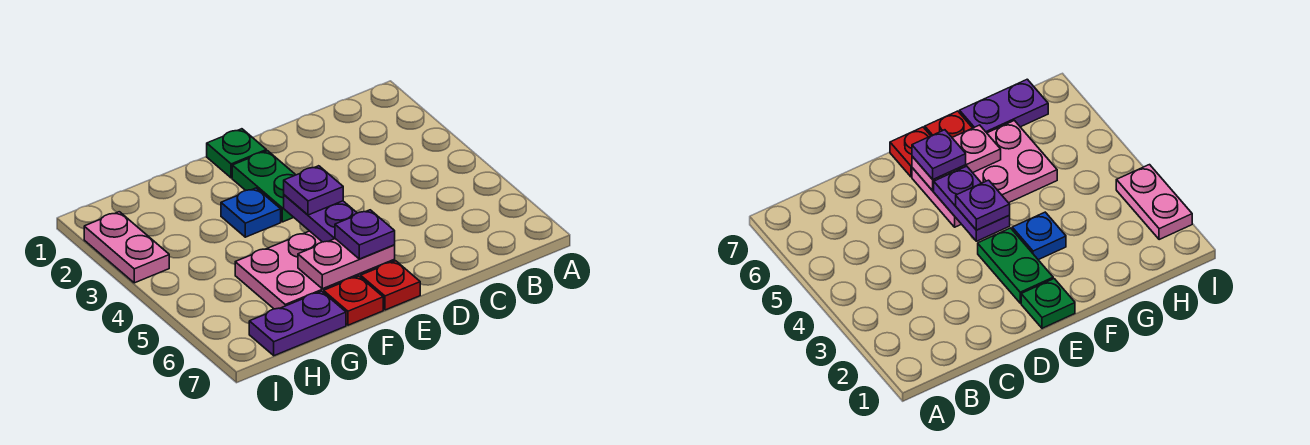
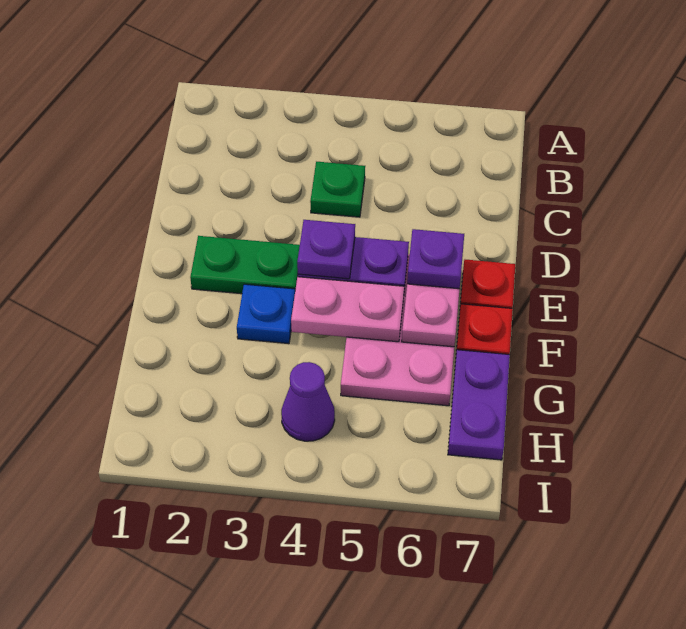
green 1x1 plate [207,129,266,178] -> green 1x1 plate moved to [310,162,365,217]
none -> purple 1x1 cone [281,362,335,441]
pink 1x2 plate [84,212,169,283] -> pink 1x2 plate moved to [291,277,404,342]

